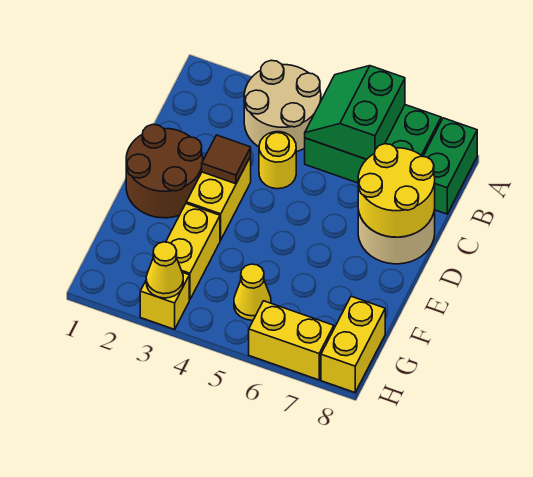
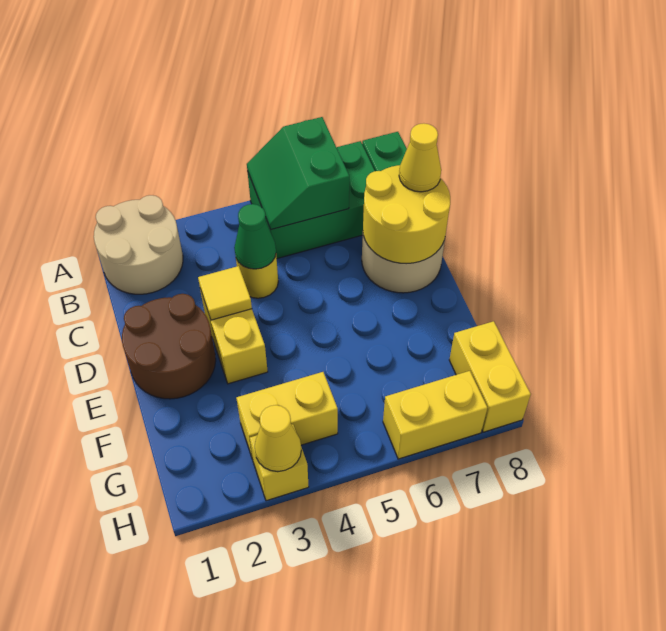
tan 2x2 round brick [244,61,321,152] -> tan 2x2 round brick moved to [94,195,183,294]
none -> green 1x1 cone [234,204,276,269]
brown 1x1 tile [202,135,251,184] -> yellow 1x1 tile [198,266,252,320]
yellow 1x2 brick [166,204,220,300] -> yellow 1x2 brick turned to [236,372,338,460]
yellow 1x1 cone [234,264,271,320] -> yellow 1x1 cone moved to [399,123,441,192]

